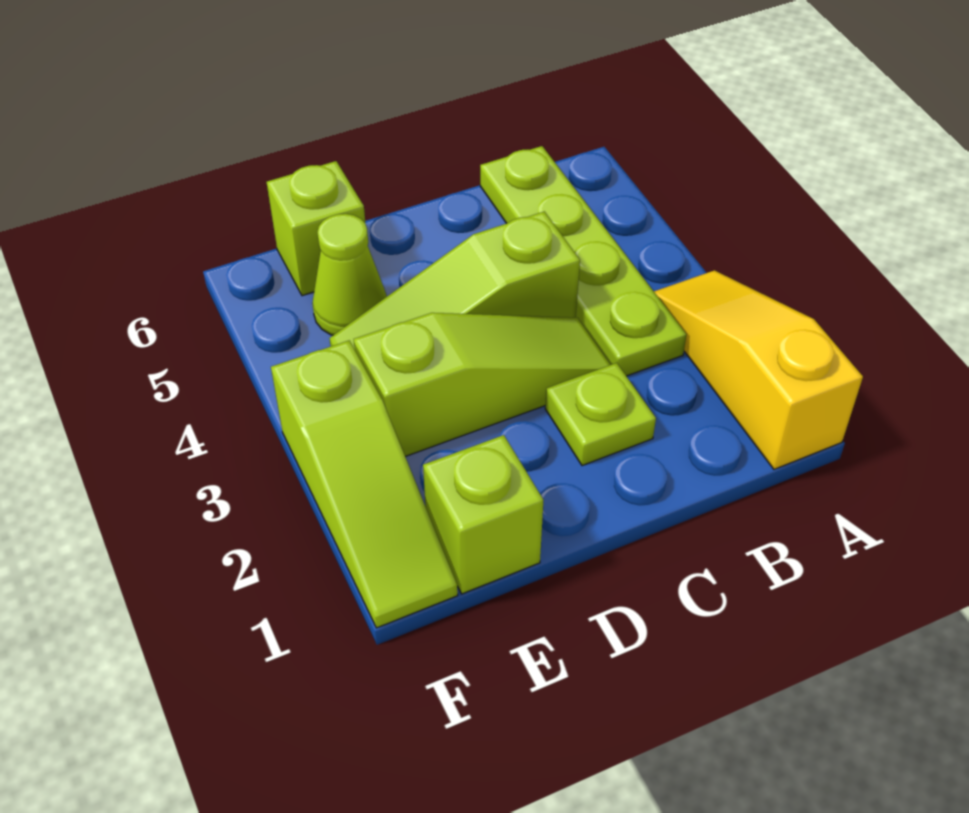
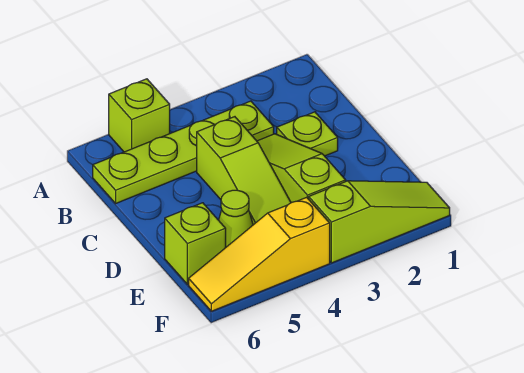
yellow 1x3 slope [654,270,863,469] -> yellow 1x3 slope moved to [189,197,330,311]
lime 1x1 brick [423,435,543,594] -> lime 1x1 brick moved to [109,79,170,152]

